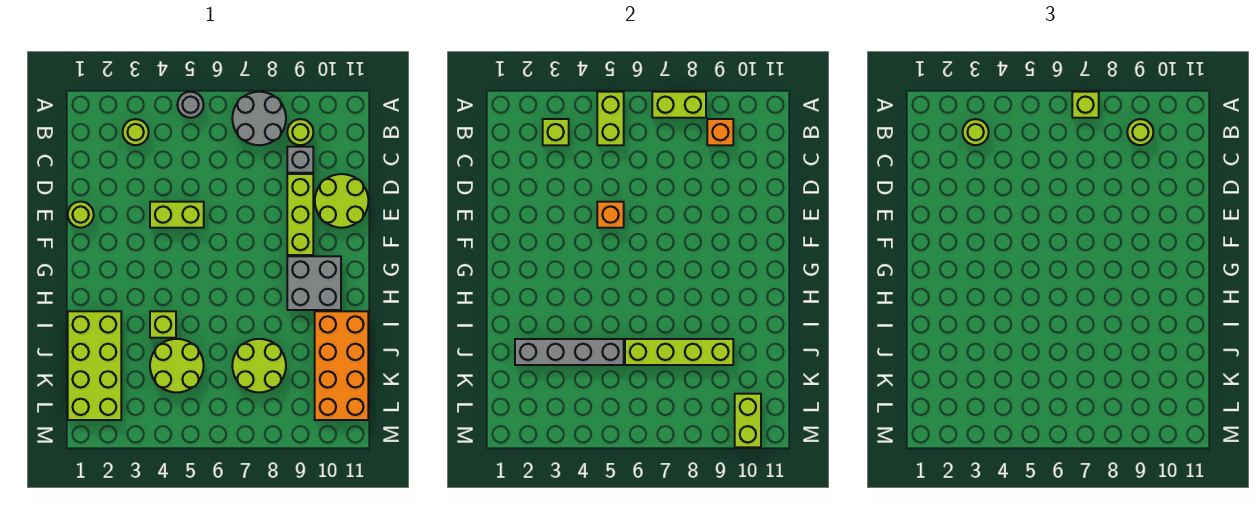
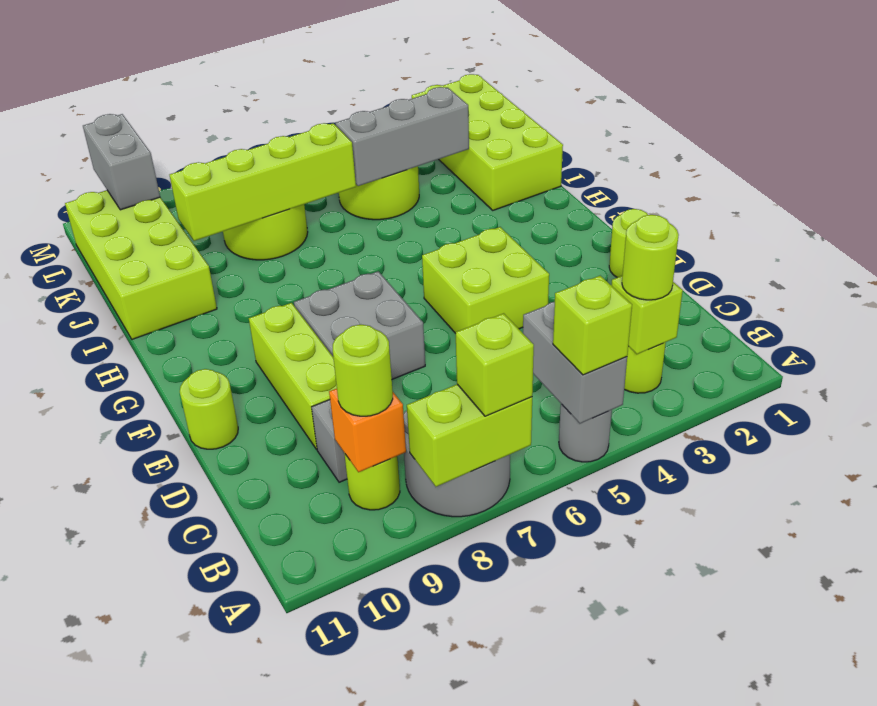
lime 1x2 brick [597,92,624,145] -> grey 1x2 brick [523,302,627,423]
lime 2x2 round brick [315,174,368,228] -> lime 1x1 round brick [180,369,238,449]
lime 1x2 brick [150,202,204,228] -> lime 2x2 brick [422,227,549,333]
orange 1x1 brick [597,202,624,228] -> none
grey 2x2 brick [287,256,341,310] -> grey 2x2 brick moved to [294,271,425,379]
lime 1x1 brick [150,311,176,338] -> lime 1x1 brick moved to [553,276,632,375]
orange 2x4 brick [315,311,368,420] -> lime 2x4 brick [65,190,217,339]
grey 1x4 brick [515,339,624,365] -> grey 1x3 brick [335,87,469,186]
lime 1x2 brick [735,394,761,447] -> grey 1x2 brick [83,114,160,210]

